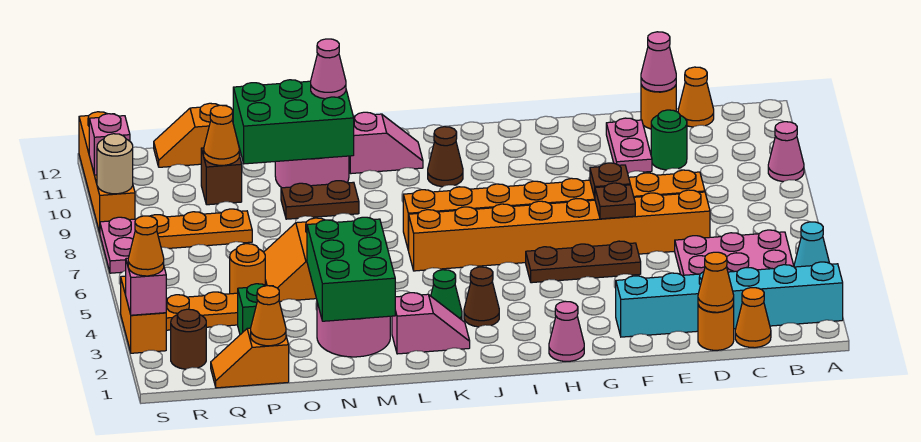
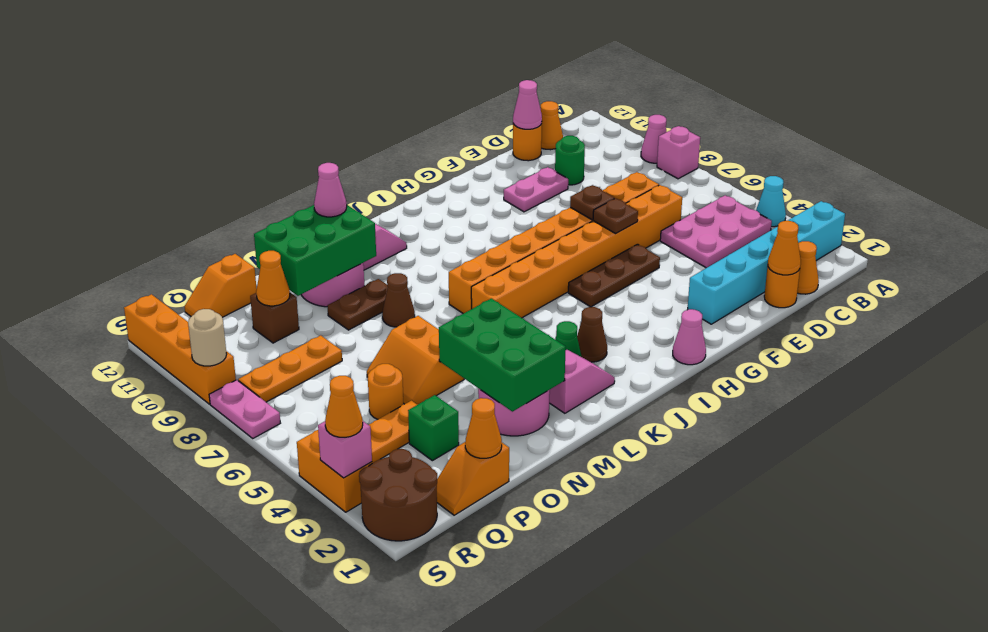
pink 1x2 plate [606,118,652,173] -> pink 1x2 plate turned to [504,167,568,212]
brown 1x1 cone [428,127,463,187] -> brown 1x1 cone moved to [382,273,415,327]
brown 1x1 round brick [171,309,206,369] -> brown 2x2 round brick [359,449,437,541]
pink 1x1 brick [89,114,130,175] -> pink 1x1 brick moved to [657,126,700,179]

